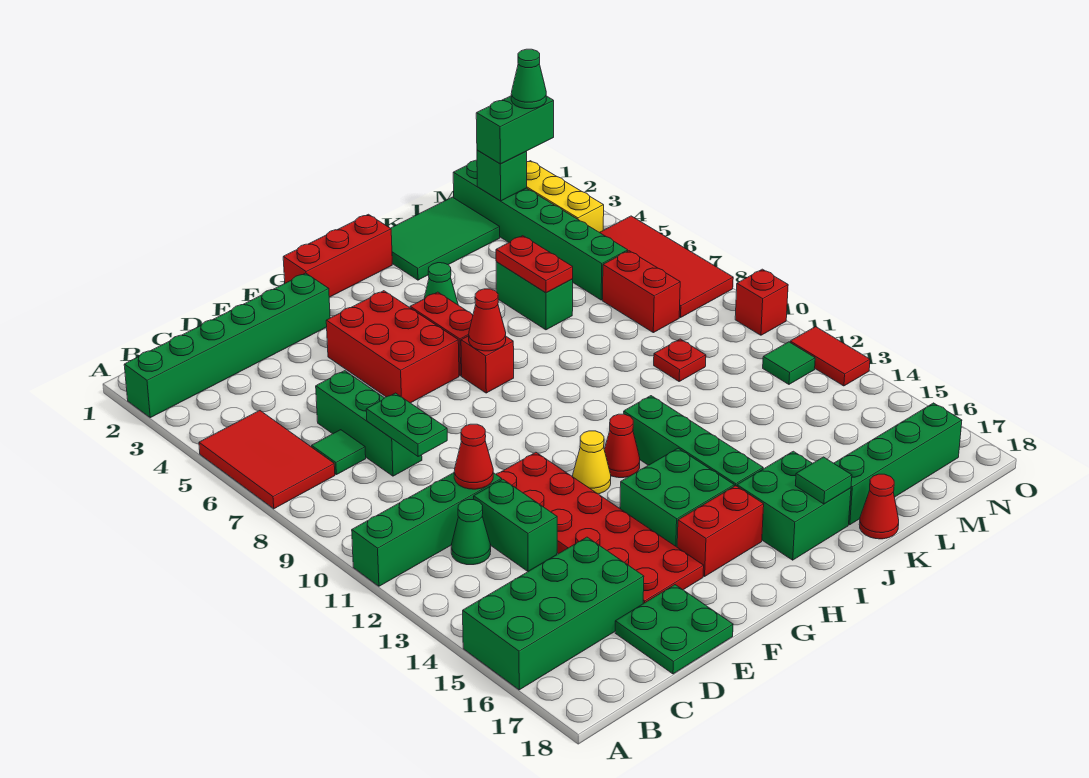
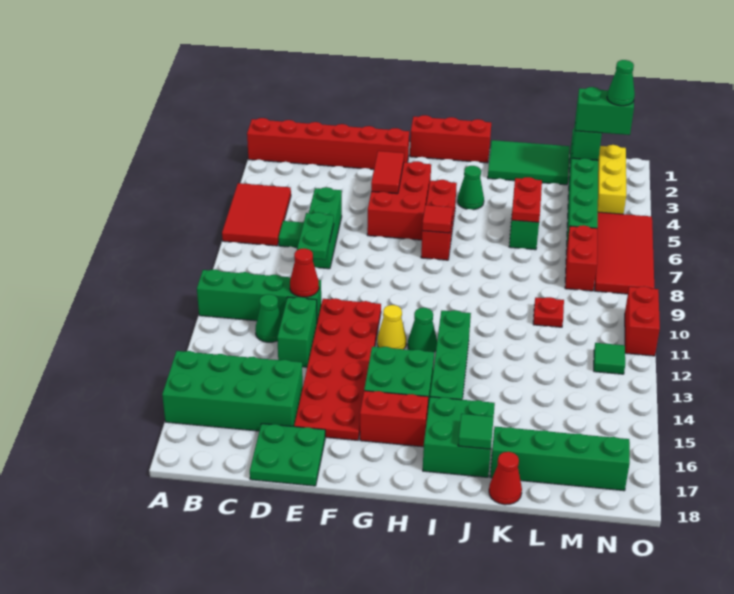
green 1x6 brick [124,273,330,418] -> red 1x6 brick [247,118,409,169]
red 1x1 cone [469,289,506,351] -> red 1x1 tile [422,205,453,233]
red 1x1 cone [604,414,640,478] -> green 1x1 cone [408,308,437,352]
red 1x1 brick [735,269,788,335] -> red 1x2 brick [625,286,660,356]
red 1x2 tile [790,327,870,386] -> red 1x2 tile moved to [371,151,404,194]

